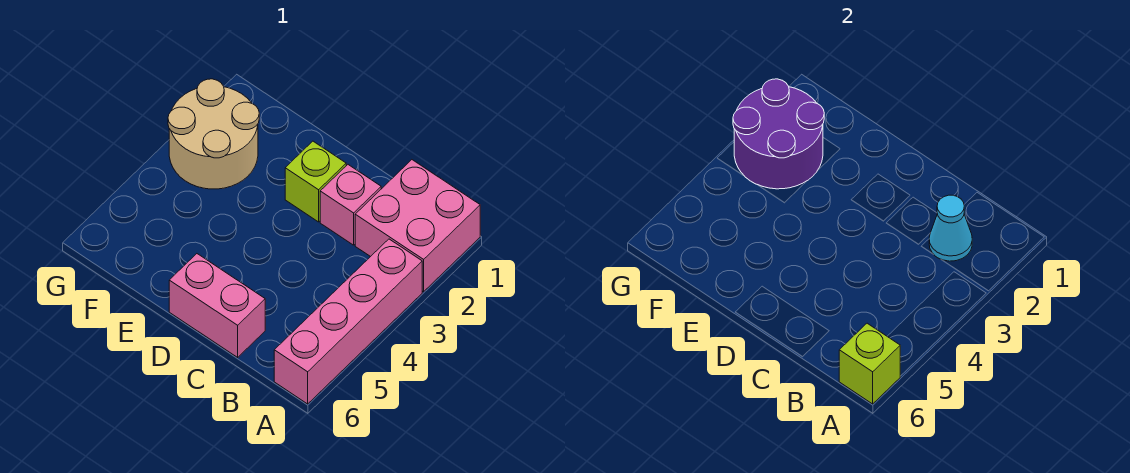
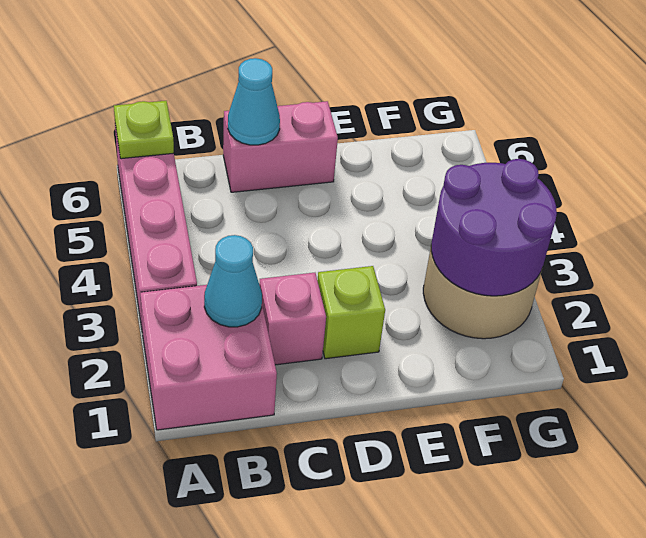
lime 1x1 brick [839,323,900,404] -> lime 1x1 plate [114,101,174,159]
none -> cyan 1x1 cone [228,58,280,145]

